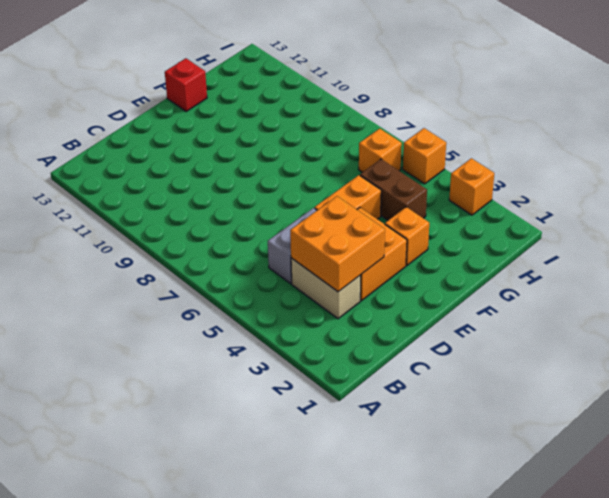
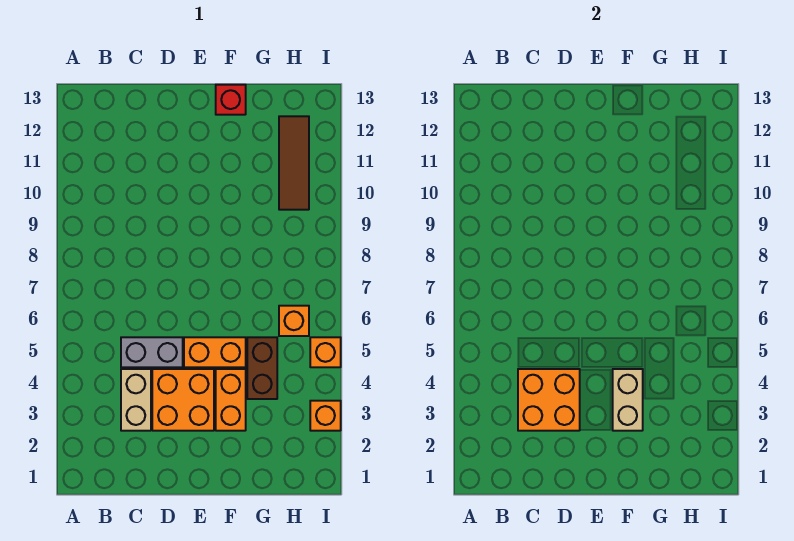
orange 1x1 brick [385,207,429,265] -> orange 1x2 brick [216,369,246,431]
none -> tan 1x2 brick [613,369,643,431]
none -> brown 1x3 tile [279,116,309,210]

